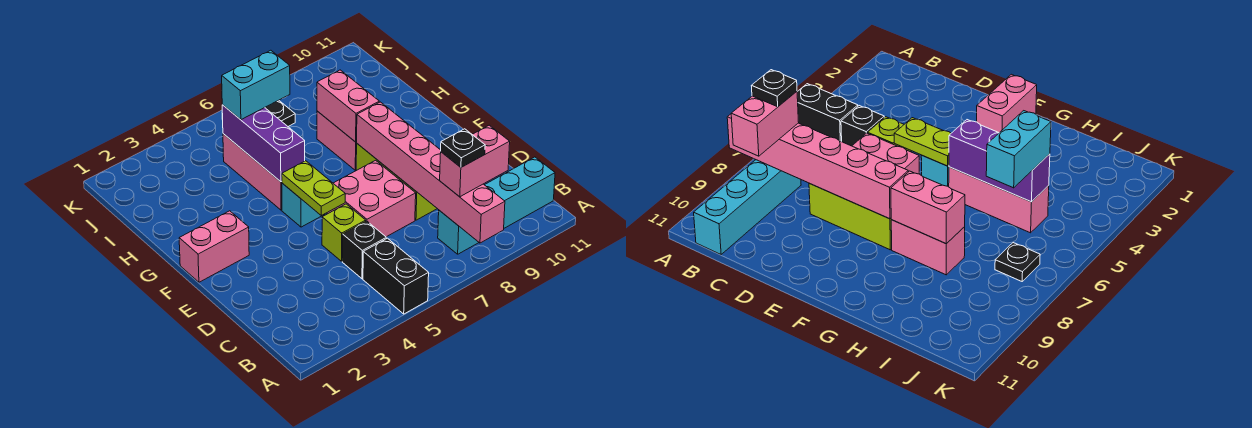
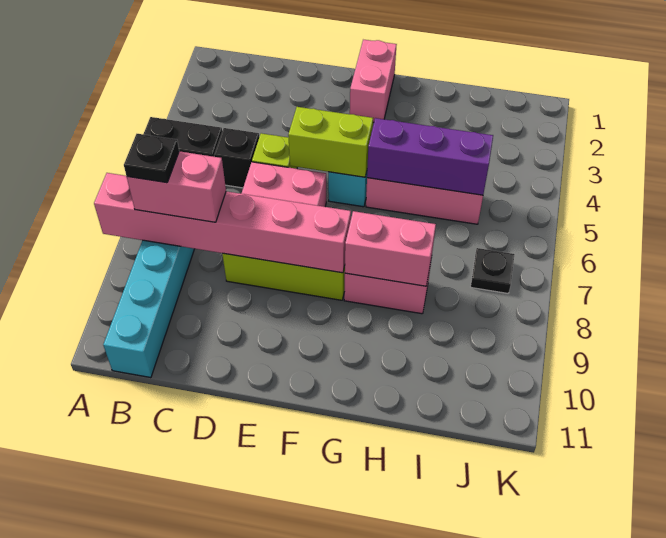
pink 1x2 brick [440,125,510,197] -> pink 1x2 brick turned to [127,151,226,222]
lime 1x2 plate [282,161,345,215] -> lime 1x2 brick [288,107,373,177]
cyan 1x2 brick [222,50,290,120] -> none

